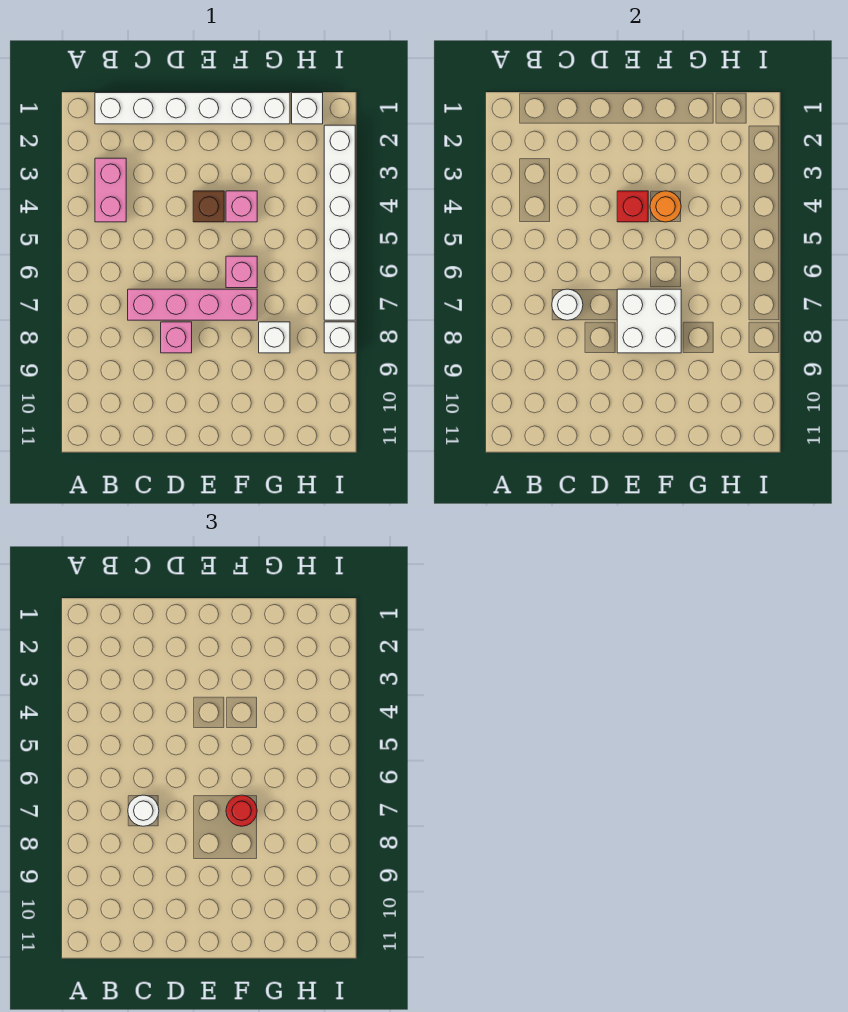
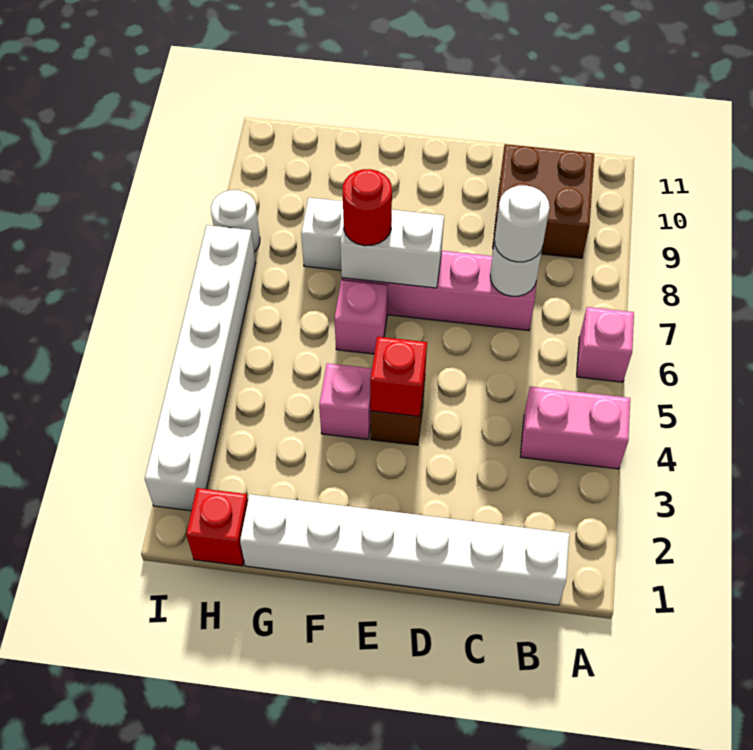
pink 1x2 brick [95,158,126,222] -> pink 1x2 brick turned to [520,387,630,469]
none -> brown 2x2 brick [493,144,594,258]
pink 1x1 brick [161,322,192,353] -> pink 1x1 brick moved to [577,307,634,382]
white 2x2 brick [617,289,681,353] -> white 1x2 brick [340,210,444,288]
orange 1x1 round brick [650,191,681,222] -> none
white 1x1 brick [292,93,323,124] -> red 1x1 brick [186,488,248,566]
white 1x1 brick [324,322,355,353] -> white 1x1 round brick [211,190,260,252]

